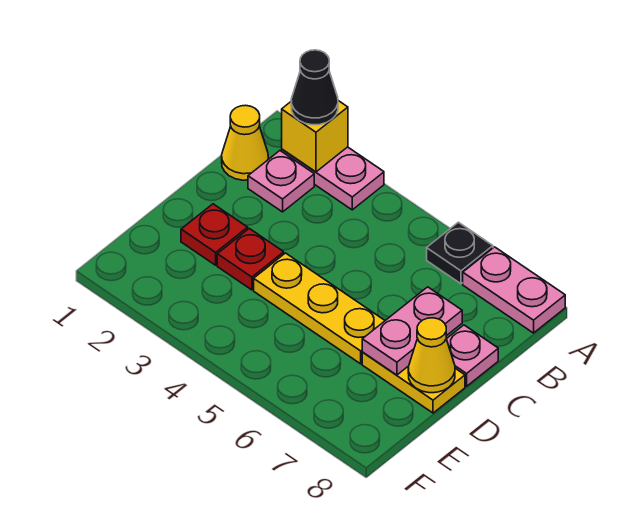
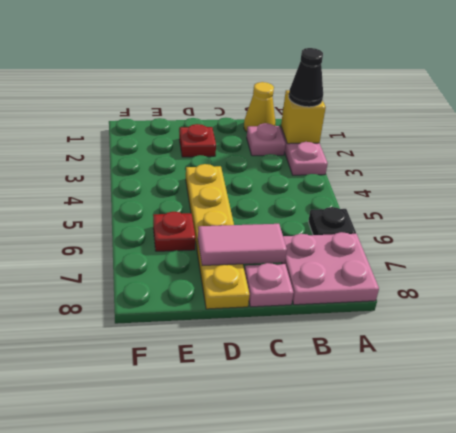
pink 1x2 plate [463,247,565,333] -> pink 2x2 plate [282,232,379,305]
pink 1x2 plate [362,287,462,375] -> pink 1x2 tile [198,224,287,265]
red 1x1 plate [217,229,284,290] -> red 1x1 plate moved to [153,212,195,251]
yellow 1x1 cone [408,318,455,393] -> none

